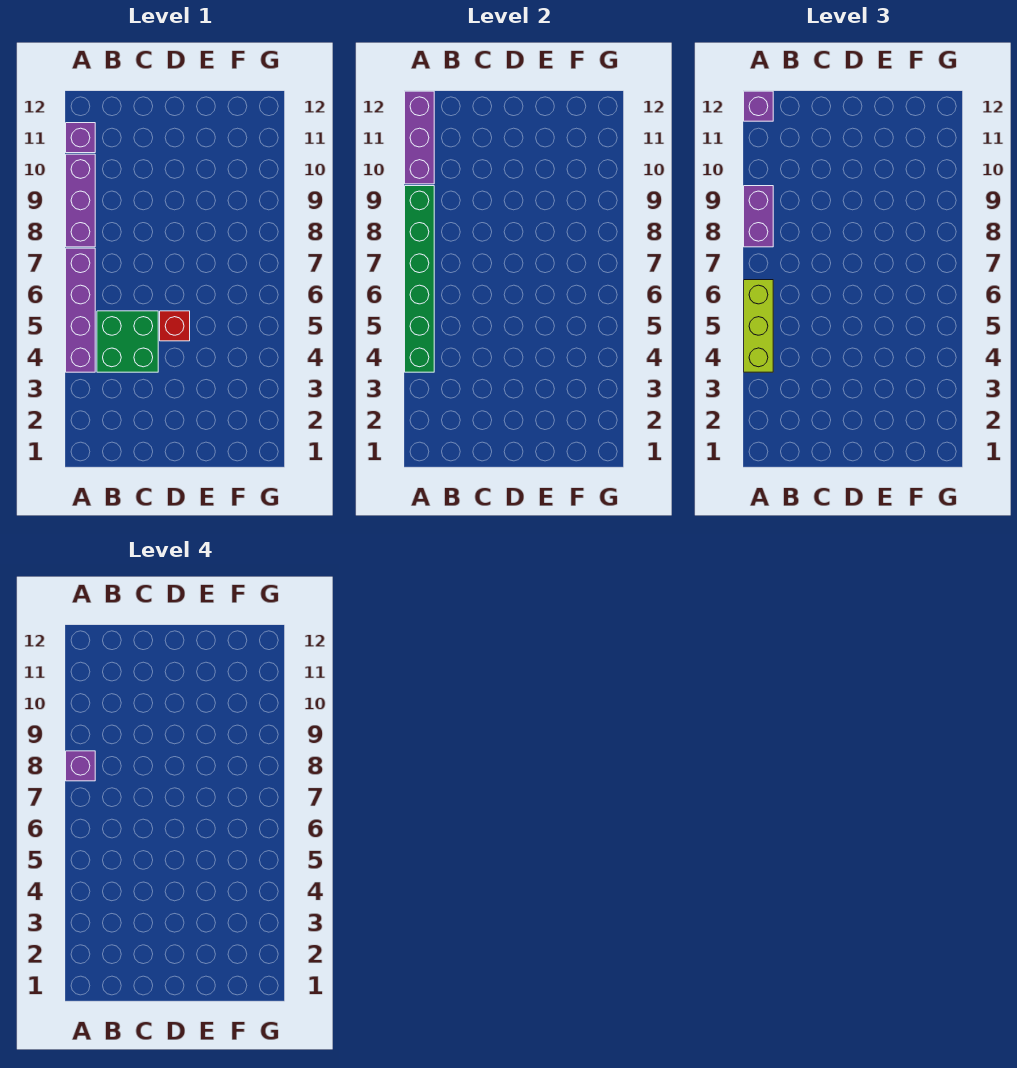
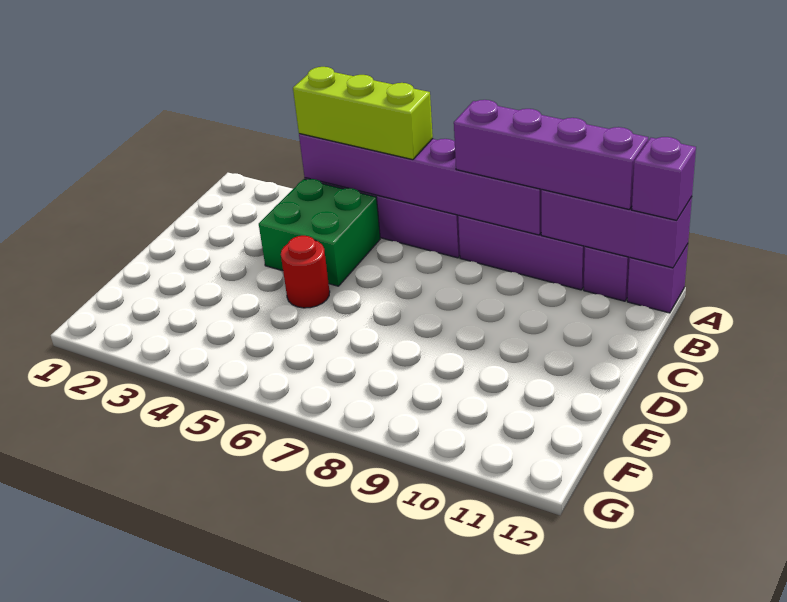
green 1x6 brick [405,186,434,372] -> purple 1x6 brick [299,134,542,235]
purple 1x2 brick [744,186,773,247] -> purple 1x4 brick [454,100,648,210]
purple 1x1 brick [66,751,95,781] -> purple 1x1 brick moved to [627,244,688,313]
red 1x1 brick [160,311,190,341] -> red 1x1 round brick [281,236,330,308]

